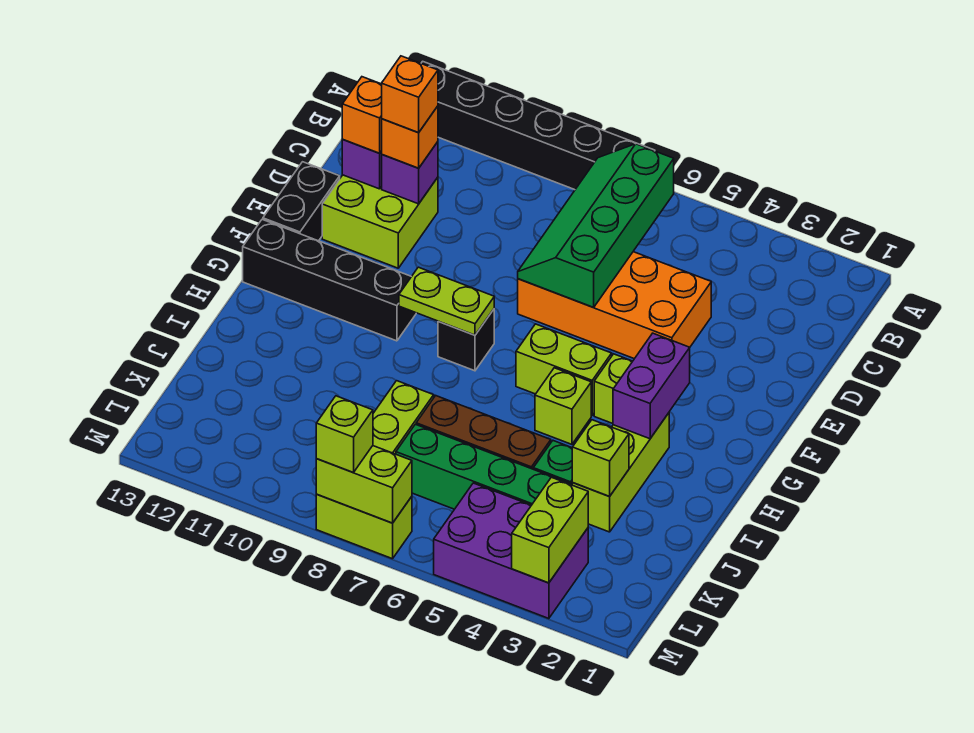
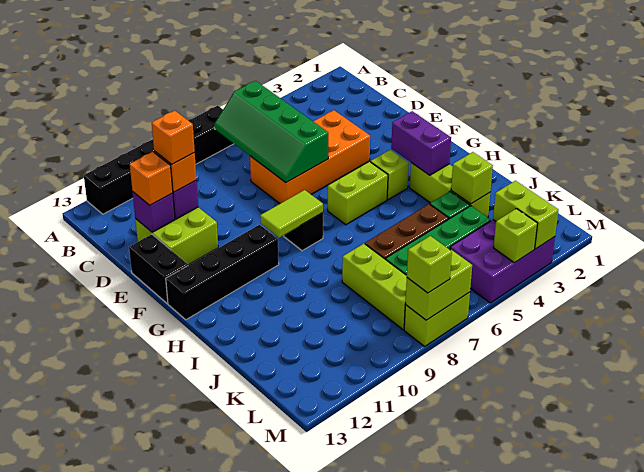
lime 1x2 plate [399,267,494,335] -> lime 1x2 tile [260,190,323,238]
lime 1x1 brick [535,368,591,444] -> lime 1x1 brick moved to [494,209,538,263]

